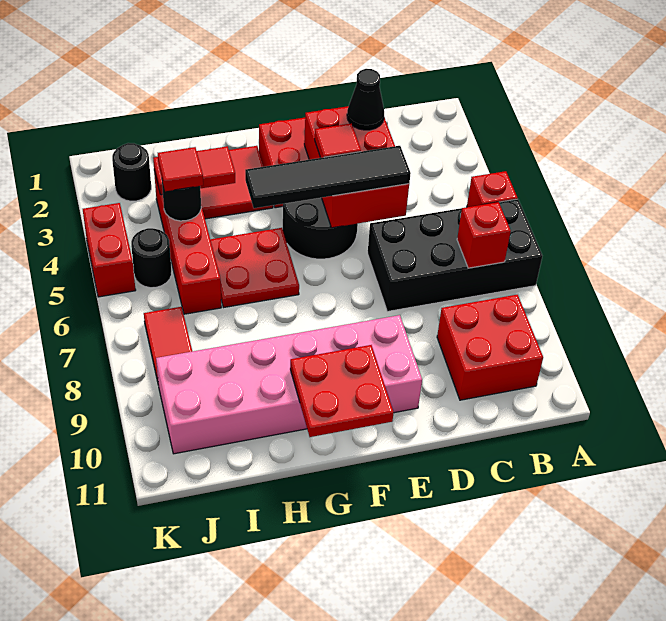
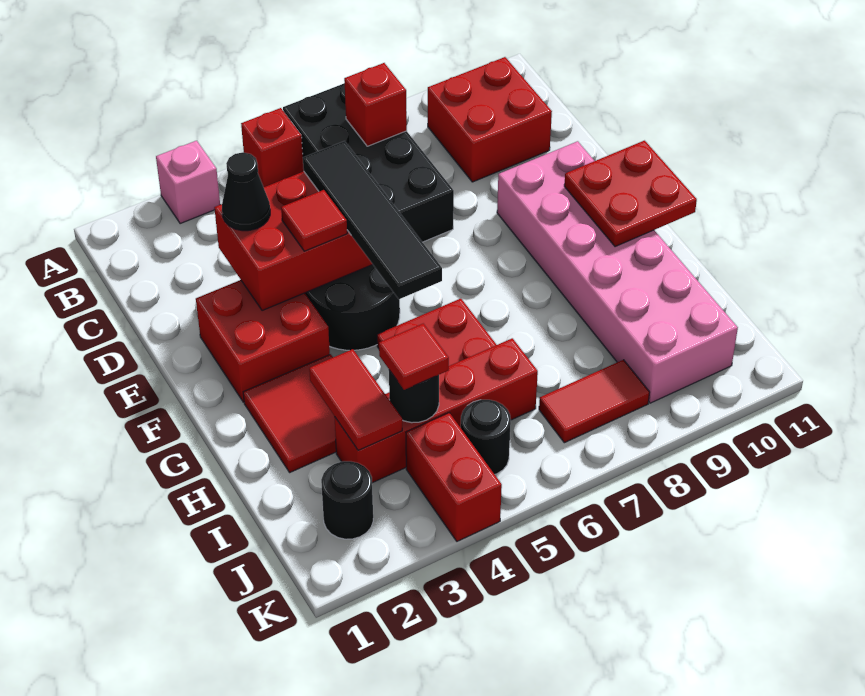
none -> pink 1x1 brick [156,141,220,224]
red 1x2 brick [83,203,136,297] -> red 1x2 brick turned to [406,413,502,541]

